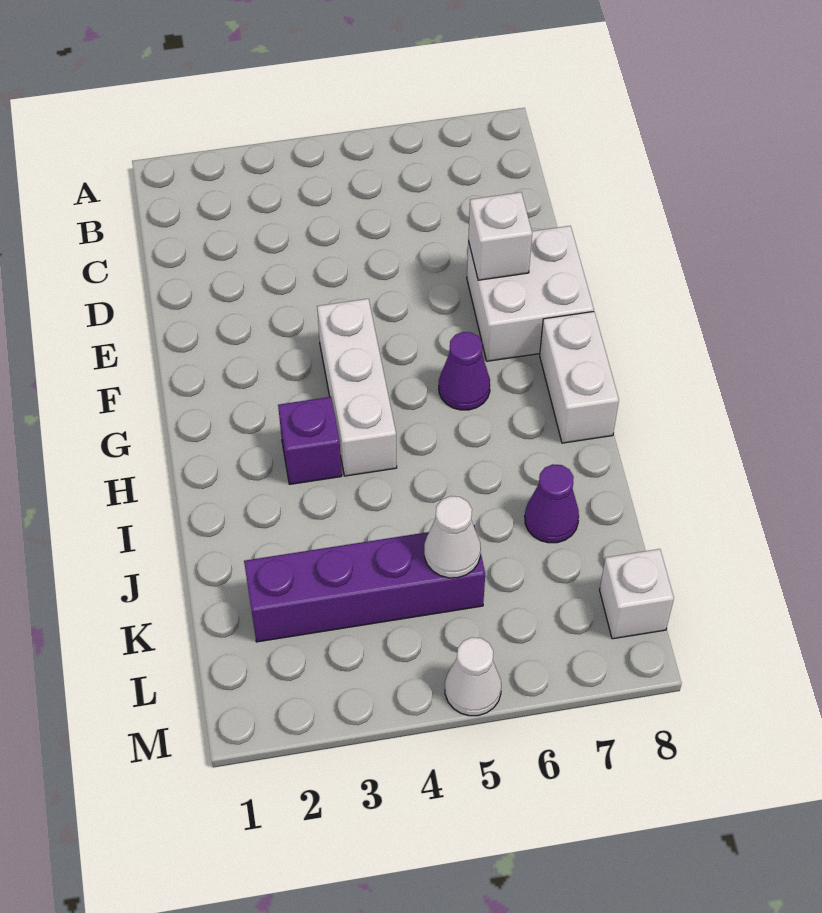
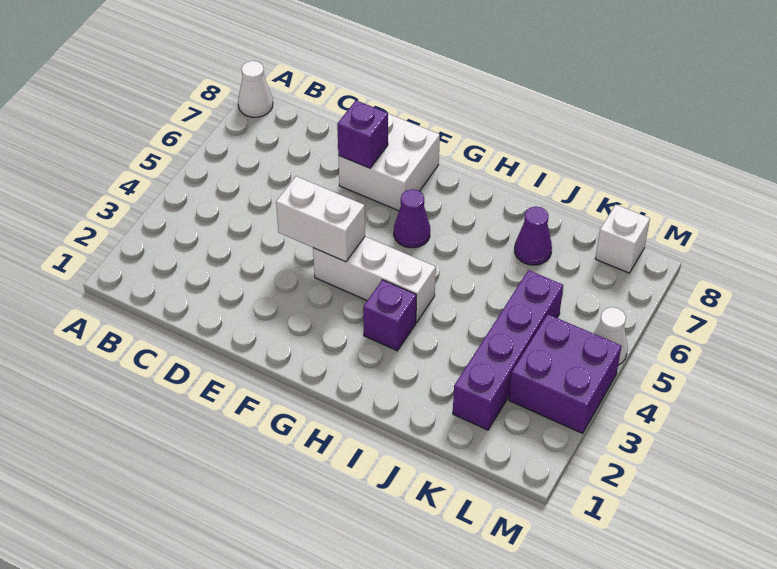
white 1x1 brick [468,192,532,280] -> purple 1x1 brick [337,100,388,168]
white 1x2 brick [540,312,619,443] -> white 1x2 brick moved to [276,176,365,262]
white 1x1 cone [424,496,481,578] -> white 1x1 cone moved to [238,61,273,117]
none -> purple 2x2 brick [509,314,622,433]

